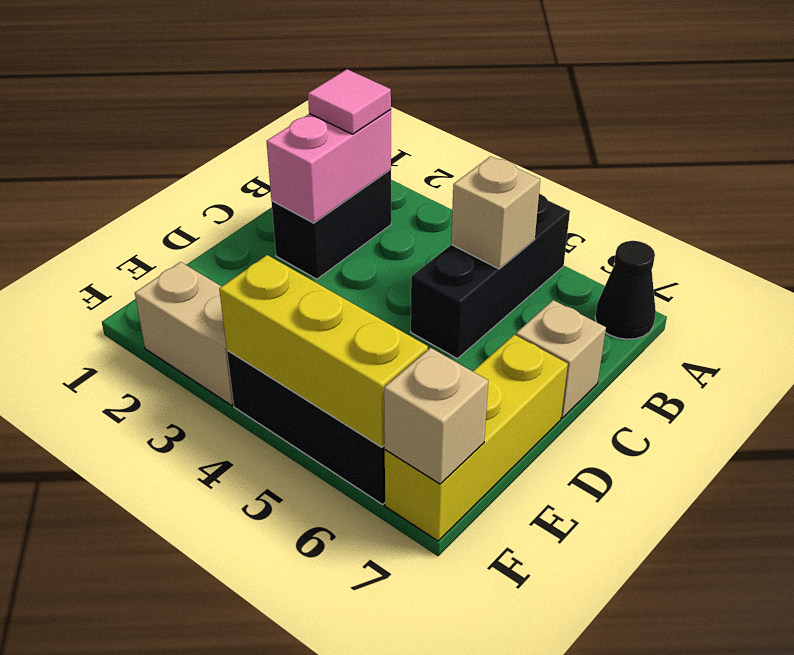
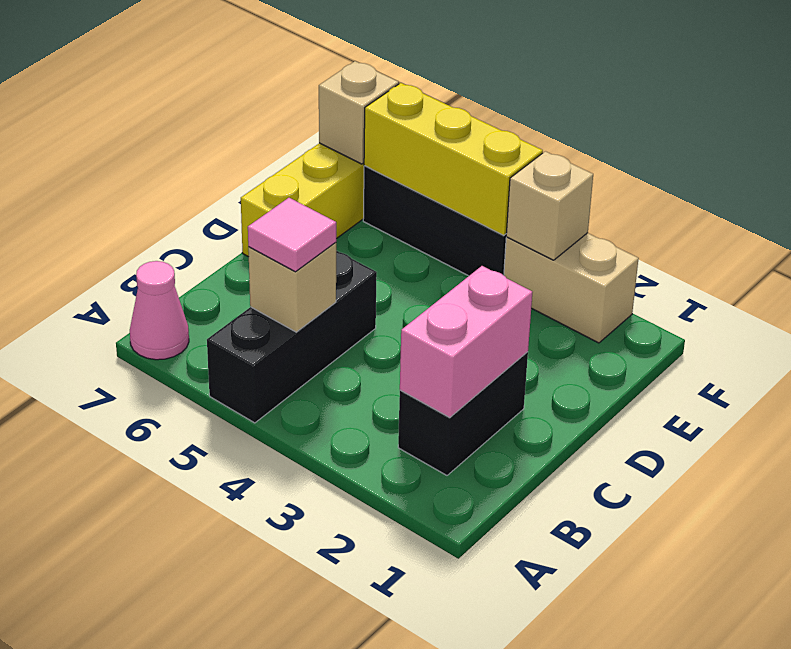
black 1x1 cone [595,241,656,339] -> pink 1x1 cone [130,261,189,360]
pink 1x1 tile [308,69,391,134] -> pink 1x1 tile moved to [248,198,336,272]
tan 1x1 brick [516,300,606,418] -> tan 1x1 brick moved to [506,151,593,260]

